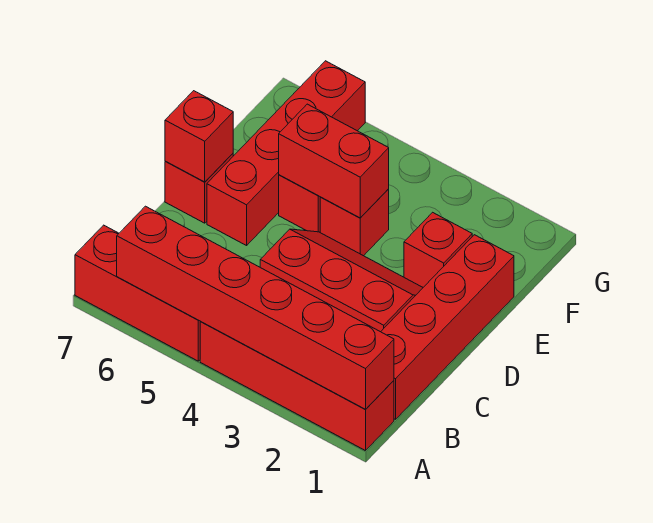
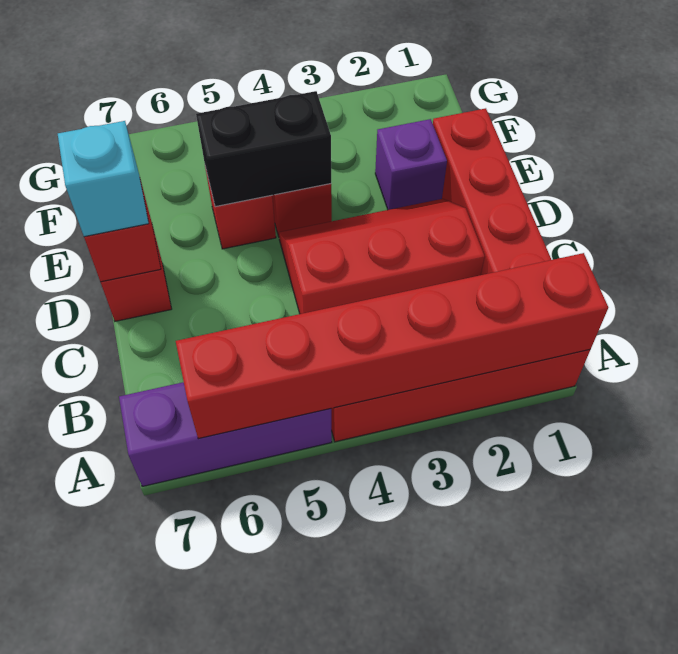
red 1x3 brick [75,225,201,361] -> purple 1x3 brick [119,382,332,487]
red 1x4 brick [207,61,365,246] -> none
none -> cyan 1x1 brick [58,121,149,237]
red 1x1 brick [404,212,472,287] -> purple 1x1 brick [375,119,447,210]
red 1x2 brick [279,104,389,218] -> black 1x2 brick [196,91,331,207]

